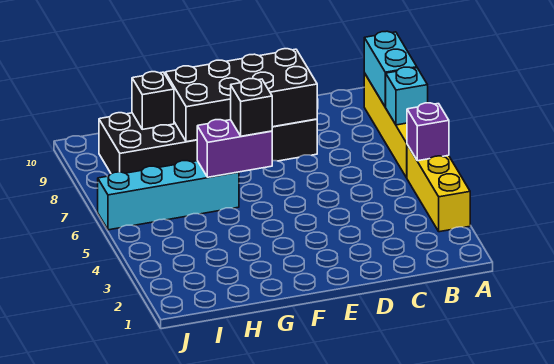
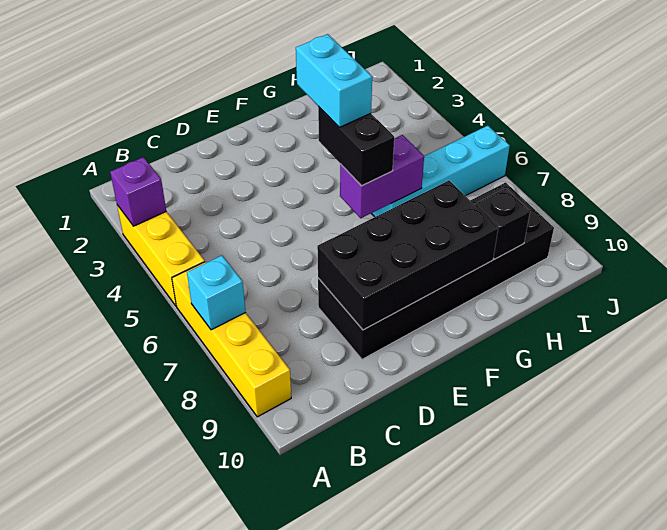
purple 1x1 brick [407,103,449,161] -> purple 1x1 brick moved to [110,157,166,226]
cyan 1x2 brick [364,31,417,107] -> cyan 1x2 brick moved to [296,34,372,127]
black 1x1 brick [231,79,272,136] -> black 1x2 brick [318,107,394,186]

